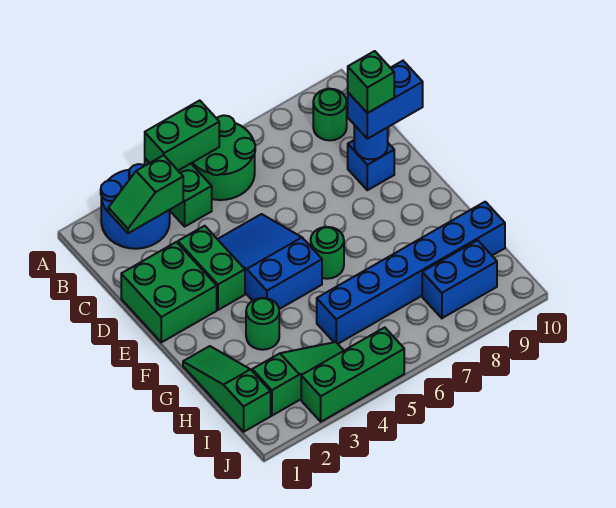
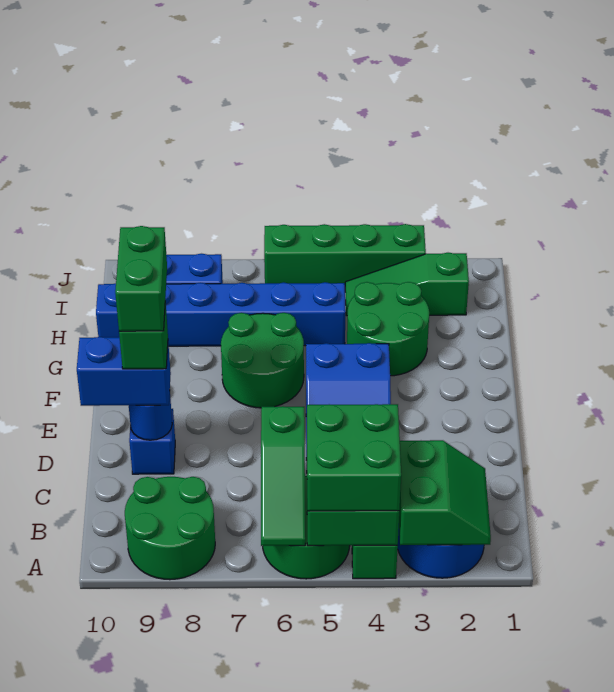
green 1x2 slope [108,155,183,233] -> green 2x2 slope [399,440,491,545]
green 1x1 round brick [313,89,347,140] -> green 2x2 round brick [125,477,215,580]
green 2x2 brick [121,242,217,342] -> green 2x2 brick moved to [307,404,401,511]
green 1x2 brick [178,226,245,310] -> green 1x2 brick moved to [115,226,167,331]
green 1x1 round brick [311,227,344,279] -> green 2x2 round brick [221,313,304,408]
green 1x3 slope [183,346,271,432] -> green 1x3 slope moved to [261,406,305,546]
green 1x1 round brick [246,298,279,350] -> green 2x2 round brick [347,282,429,376]
green 1x3 brick [301,328,404,422] -> green 1x4 brick [264,224,426,283]

